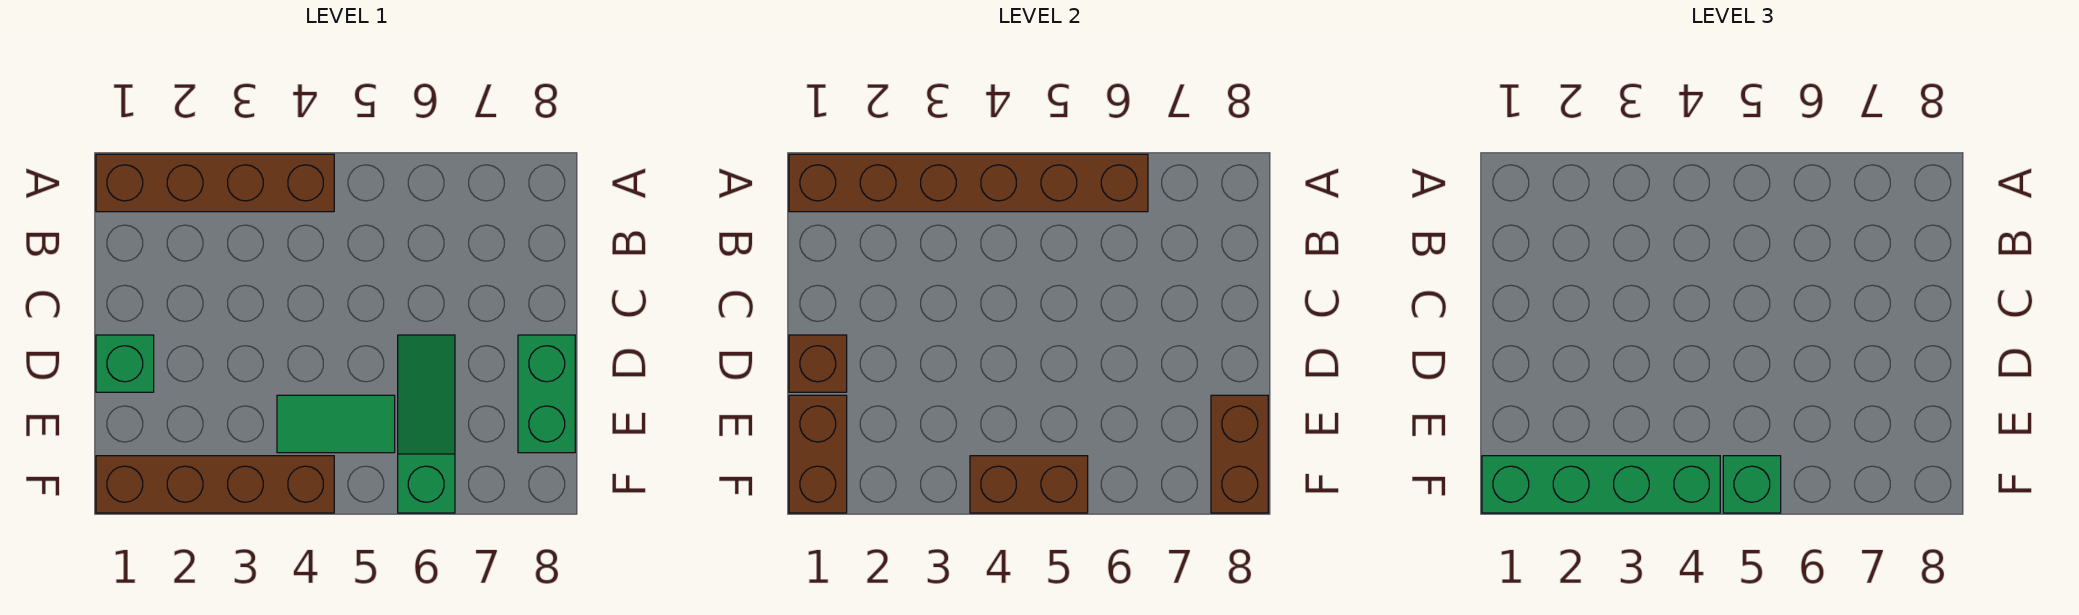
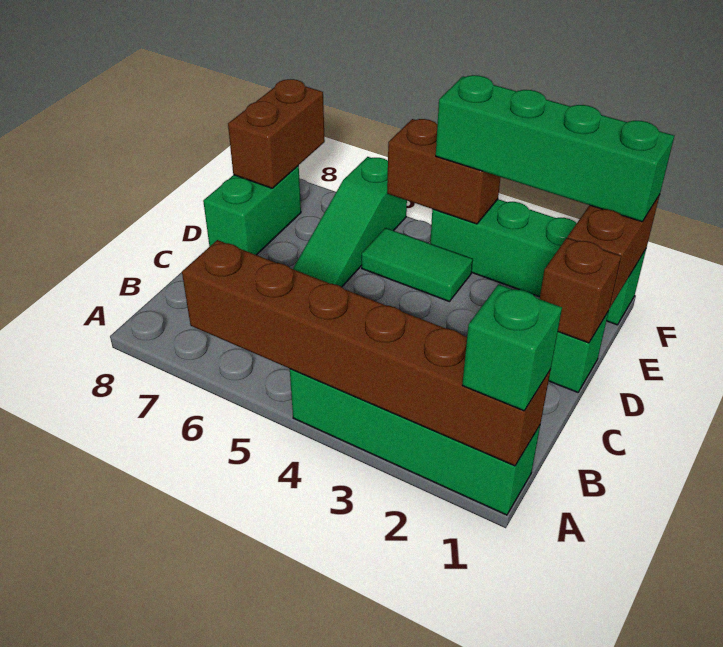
brown 1x4 brick [96,154,334,212] -> green 1x4 brick [290,369,540,515]
brown 1x4 brick [96,456,334,513] -> green 1x4 brick [430,199,646,325]
green 1x1 brick [1723,456,1781,513] -> green 1x1 brick moved to [462,284,562,411]

